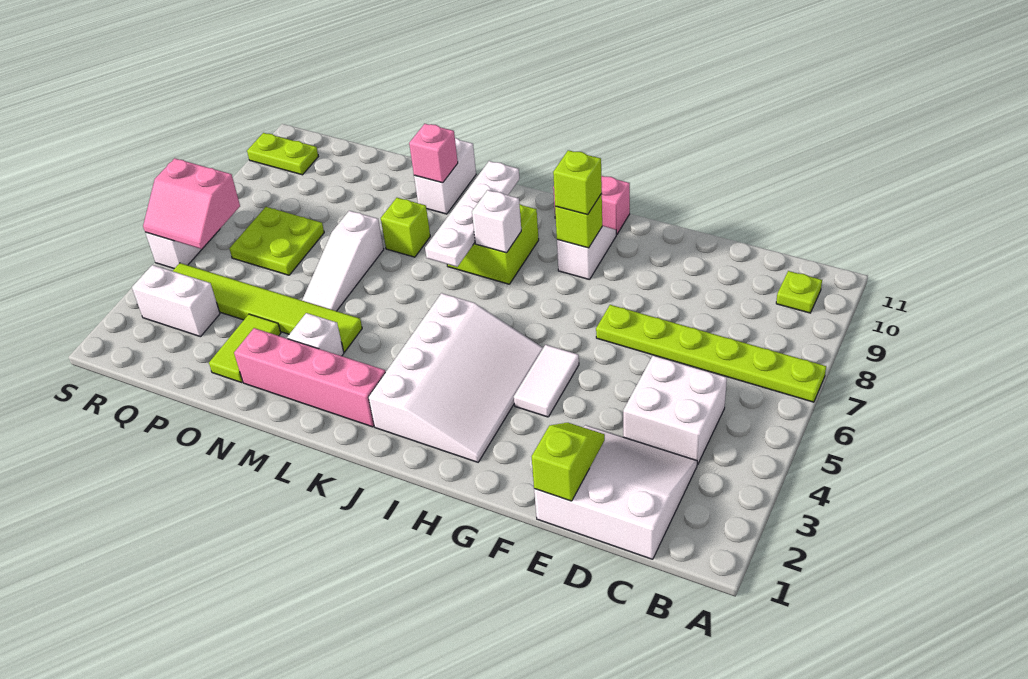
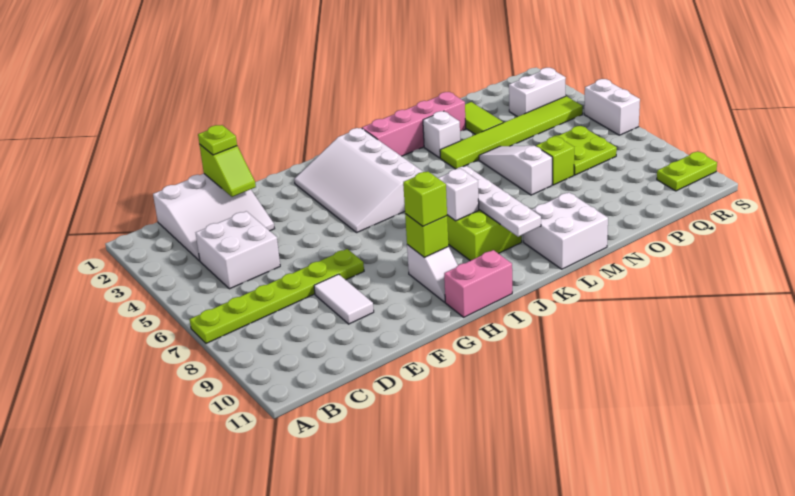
lime 1x1 plate [776,271,822,313] -> lime 1x1 plate moved to [198,125,237,155]
white 1x2 tile [514,345,579,417] -> white 1x2 tile moved to [314,274,374,324]
lime 1x1 brick [381,198,430,257] -> lime 1x1 brick moved to [536,137,574,185]
white 1x2 brick [414,138,476,214] -> white 2x2 brick [524,192,608,269]
pink 1x1 brick [409,124,458,183] -> none
pink 2x2 slope [143,158,240,249] -> none

